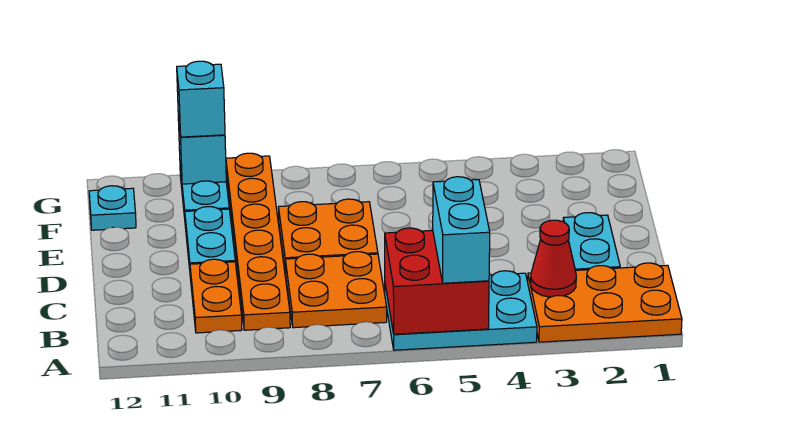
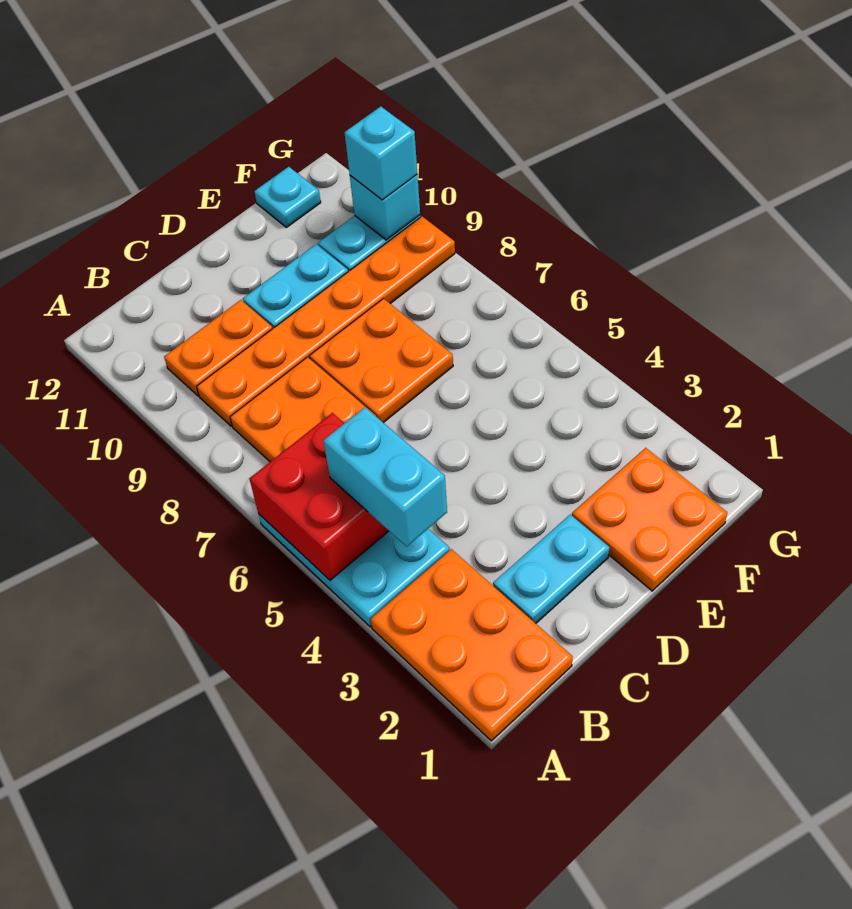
cyan 1x2 brick [433,177,490,283] -> cyan 1x2 brick turned to [323,407,447,546]
red 1x1 cone [531,220,576,297] -> none
none -> orange 2x2 plate [572,448,727,591]

